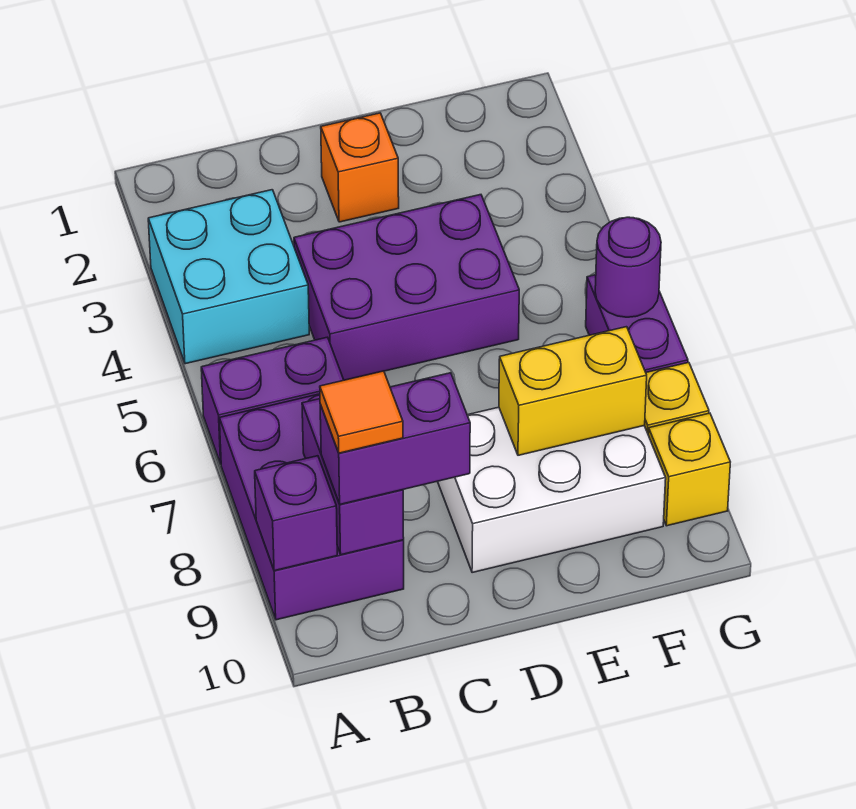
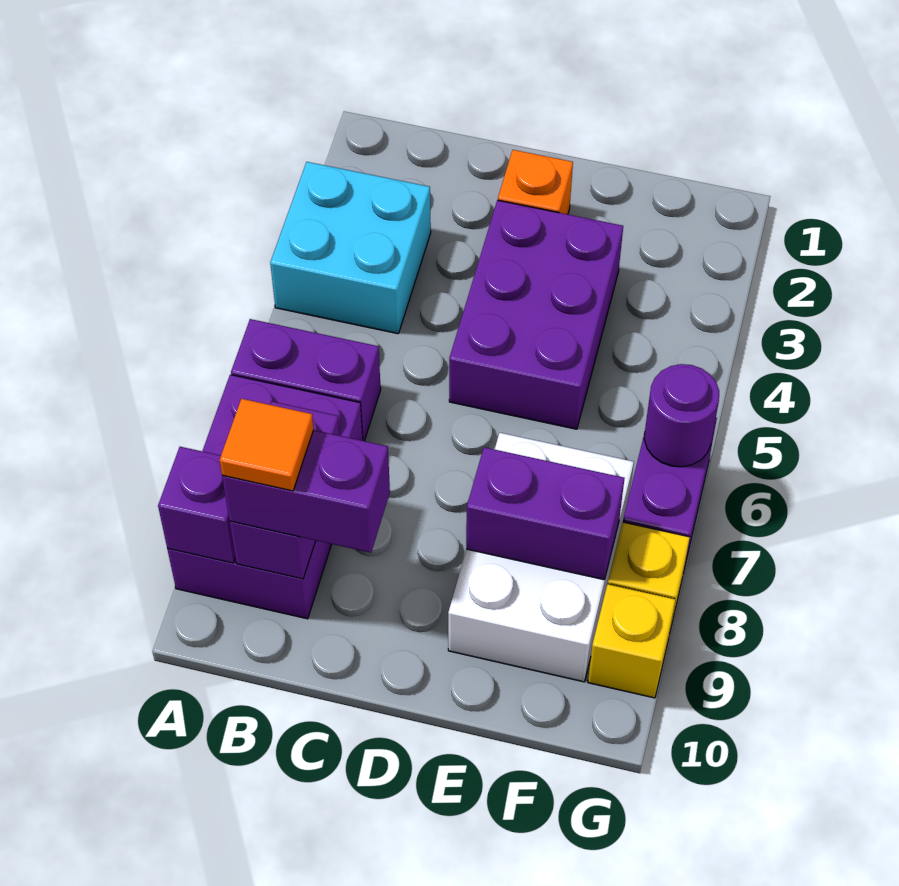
purple 2x3 brick [294,195,519,380] -> purple 2x3 brick turned to [449,200,623,429]
white 2x3 brick [438,407,666,573] -> white 2x3 brick turned to [448,433,634,682]
yellow 1x2 brick [499,327,647,455] -> purple 1x2 brick [466,447,625,580]

